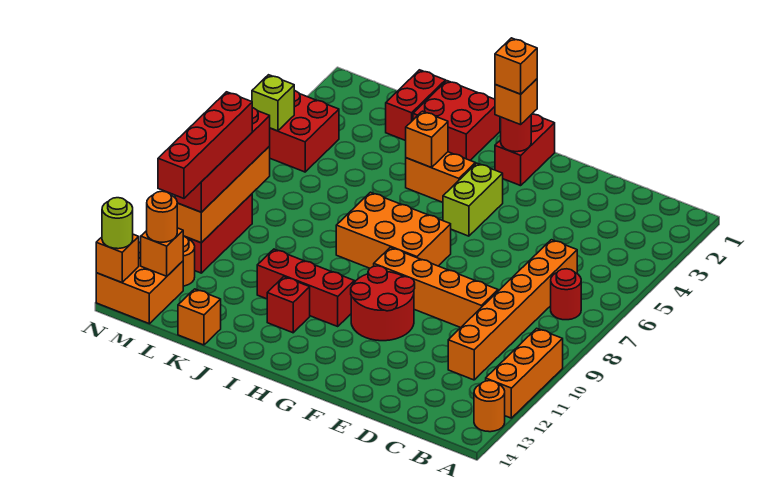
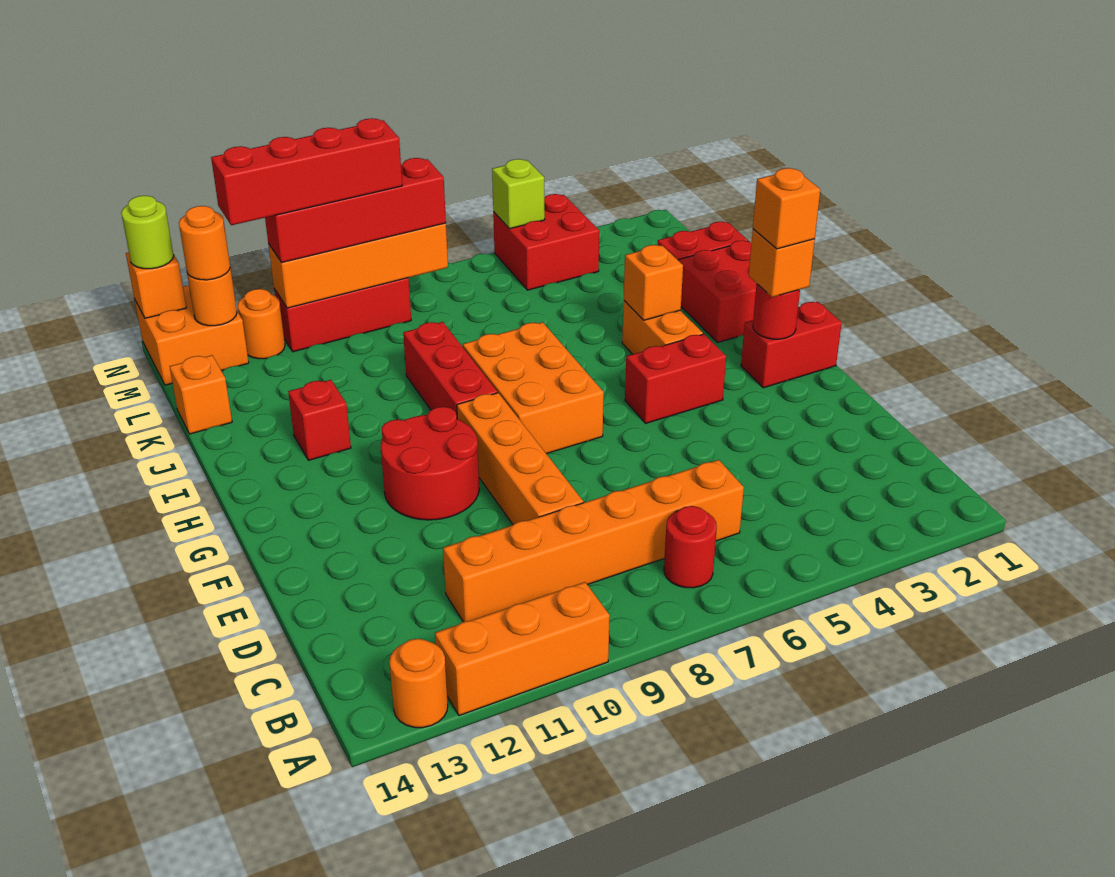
lime 1x2 brick [443,163,503,236] -> red 1x2 brick [625,334,726,423]
red 1x3 brick [257,249,354,326] -> red 1x3 brick moved to [403,322,497,416]
orange 1x1 brick [141,228,183,276] -> orange 1x1 round brick [187,268,237,326]

